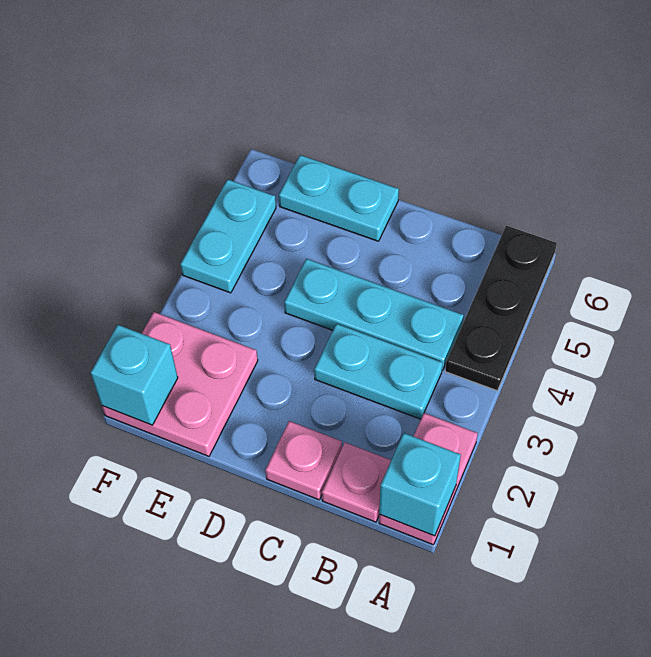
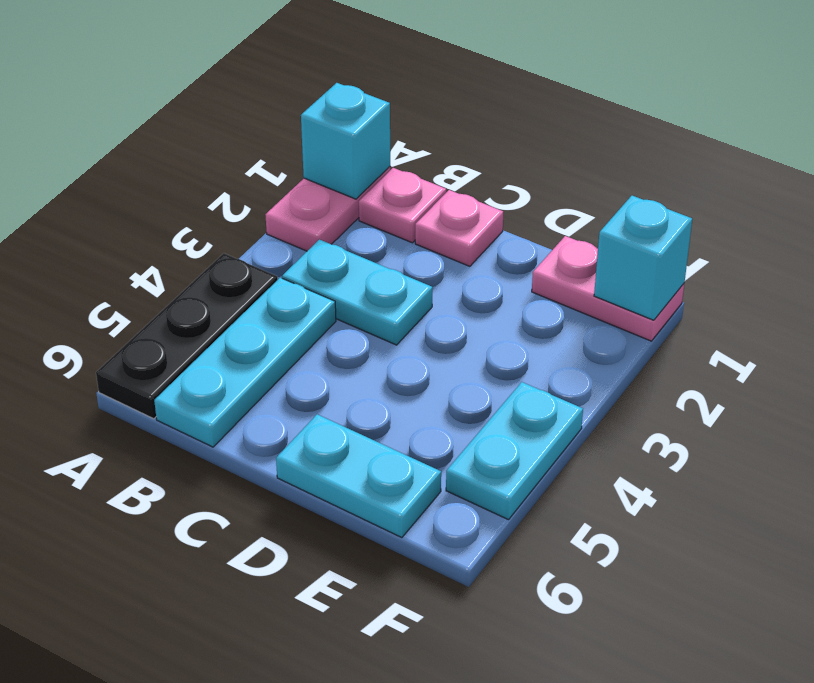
cyan 1x3 plate [284,259,464,370] -> cyan 1x3 plate turned to [154,278,336,447]
pink 2x2 plate [102,312,258,456] -> pink 1x2 plate [532,236,684,341]

